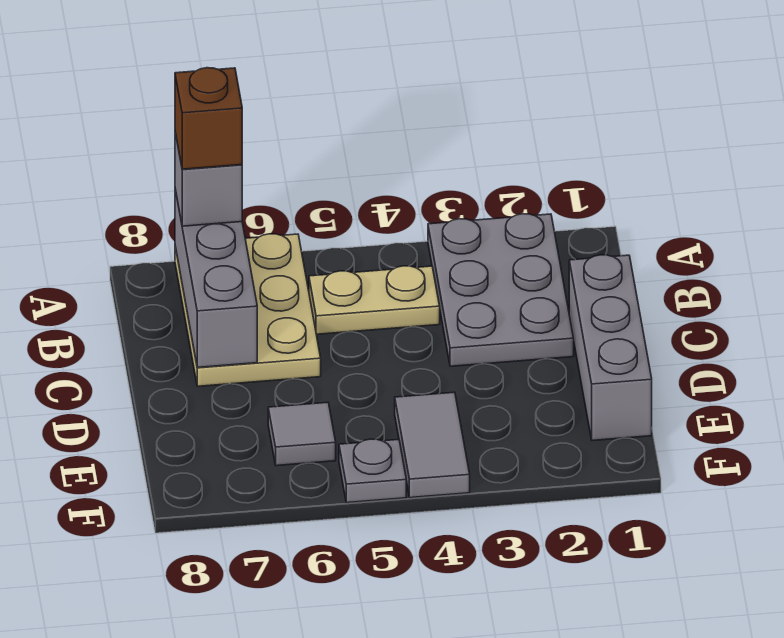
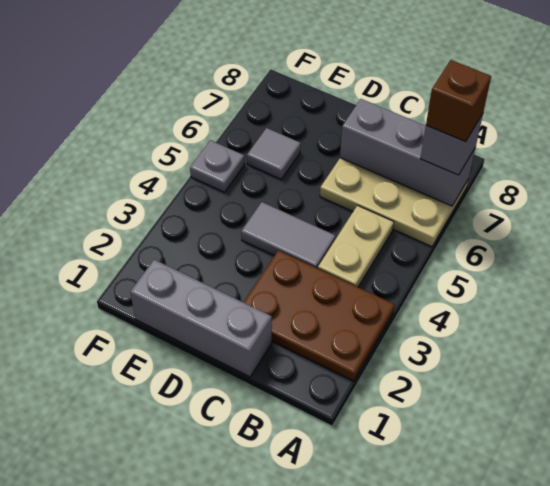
grey 2x3 plate [428,214,574,366] -> brown 2x3 plate [244,250,395,381]
grey 1x2 tile [395,392,470,498] -> grey 1x2 tile moved to [241,202,336,268]

